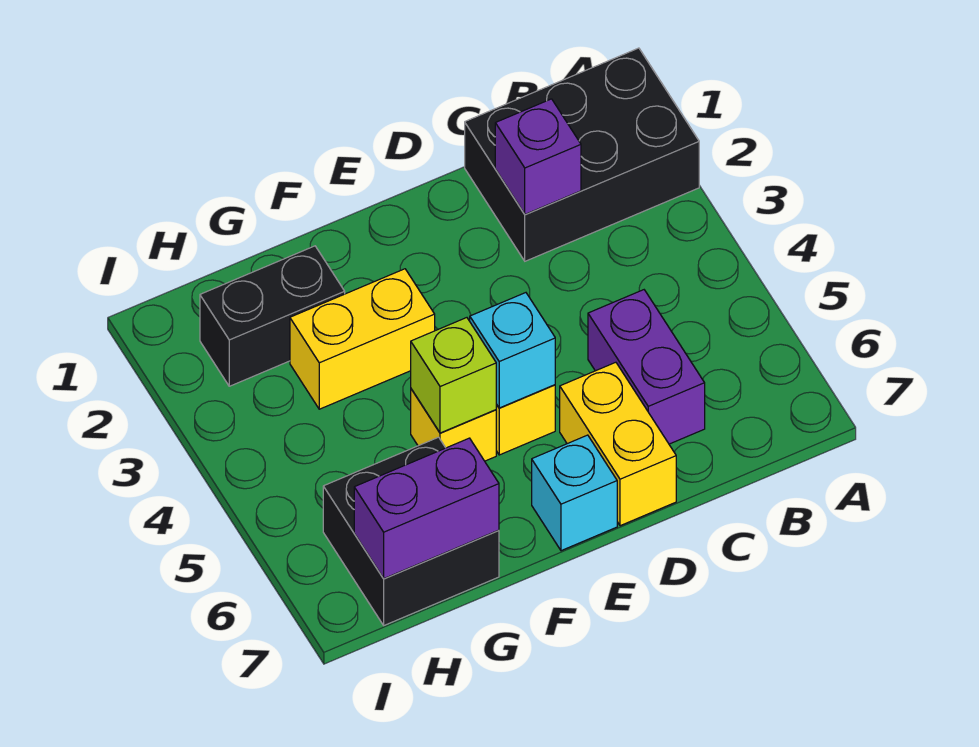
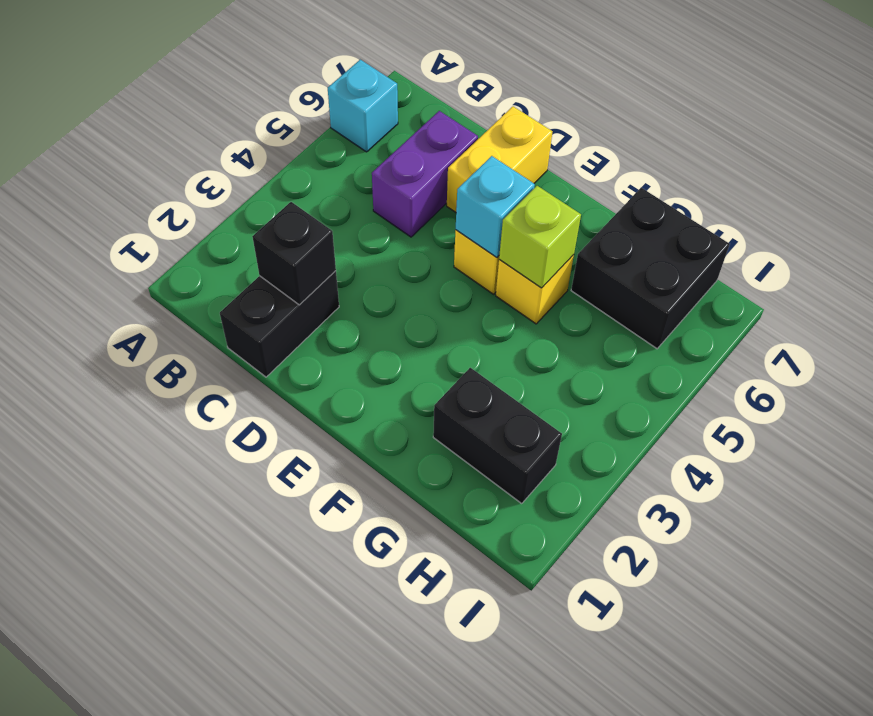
black 2x3 brick [465,48,699,261] -> black 1x2 brick [220,271,339,377]
purple 1x1 brick [495,99,581,214] -> black 1x1 brick [252,202,336,305]
cyan 1x1 brick [532,435,617,551] -> cyan 1x1 brick moved to [328,60,398,152]
yellow 1x2 brick [290,269,435,409] -> none
purple 1x2 brick [354,438,499,578] -> none

